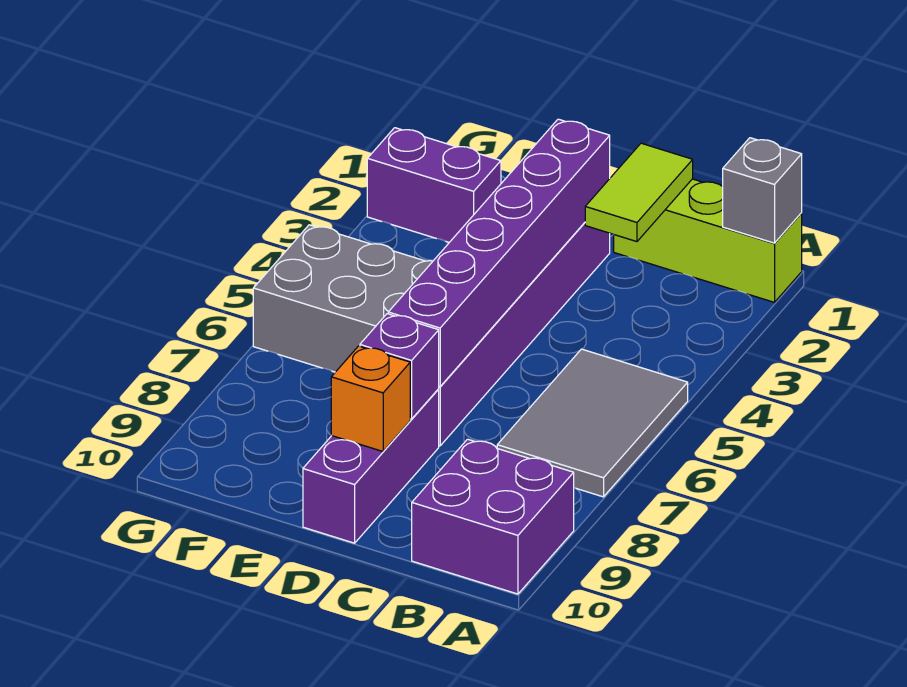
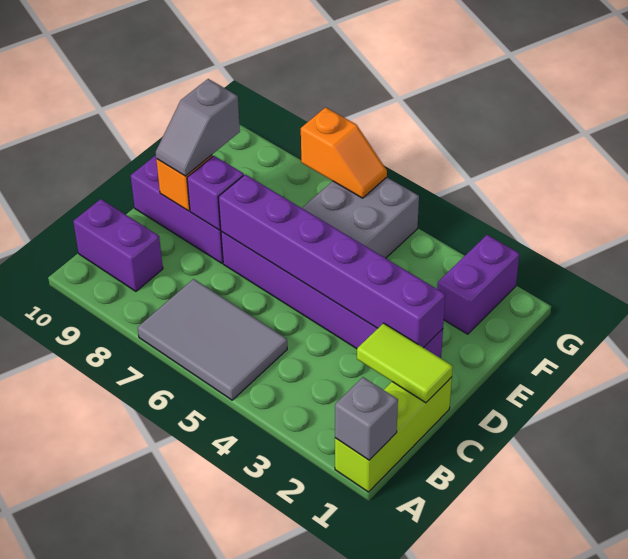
purple 2x2 brick [412,439,574,594] -> purple 1x2 brick [73,199,163,291]
none -> grey 1x2 slope [156,79,240,176]
none -> orange 1x2 slope [301,107,387,198]

